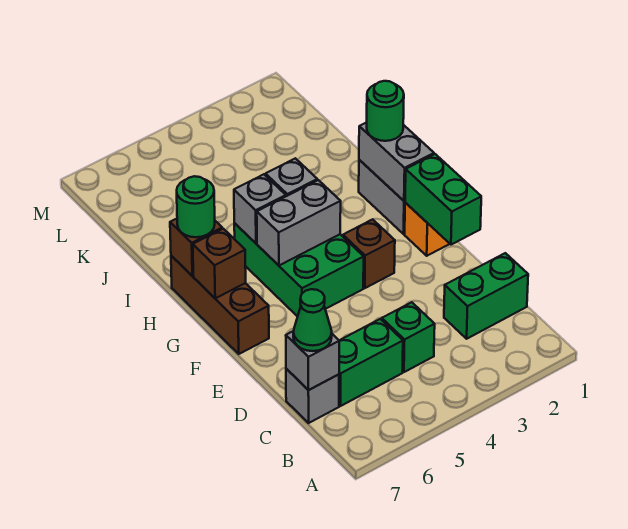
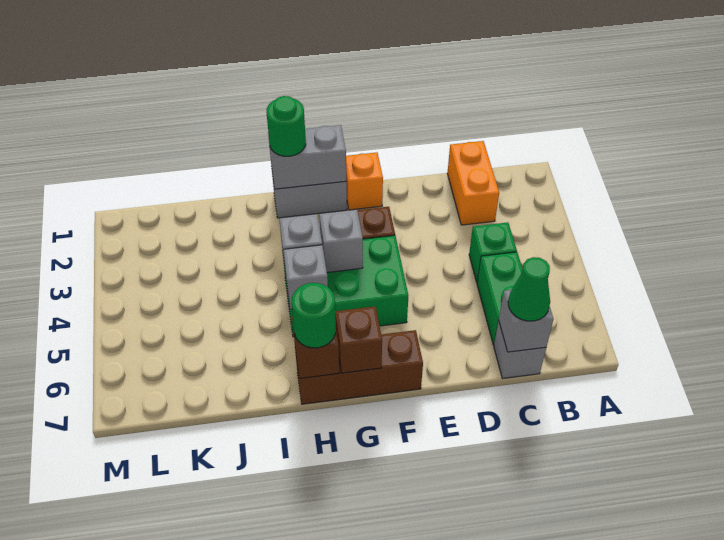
green 1x2 brick [444,253,528,339] -> orange 1x2 brick [447,141,499,225]
green 1x2 brick [405,154,481,245] -> none
grey 1x2 brick [257,180,341,265] -> grey 1x1 brick [319,209,363,272]

